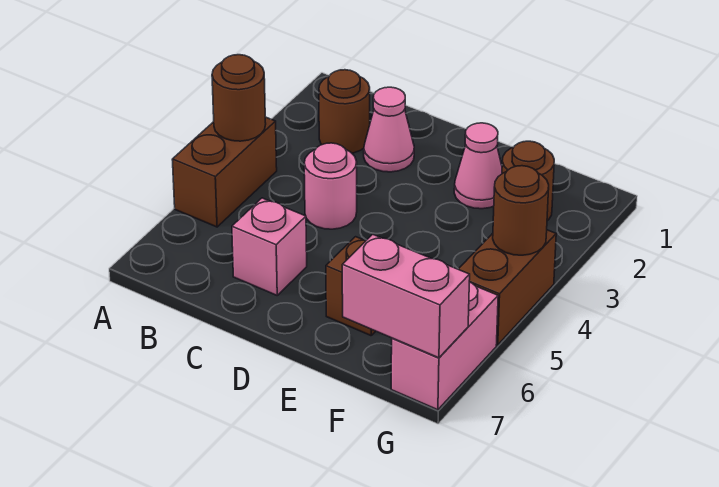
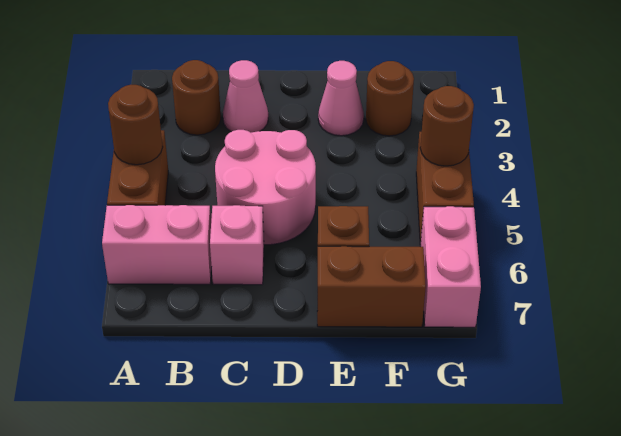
pink 1x1 round brick [304,143,357,229] -> pink 2x2 round brick [215,130,316,245]
none -> brown 1x2 brick [317,246,426,327]
pink 1x2 brick [342,234,470,358] -> pink 1x2 brick moved to [102,205,212,284]

